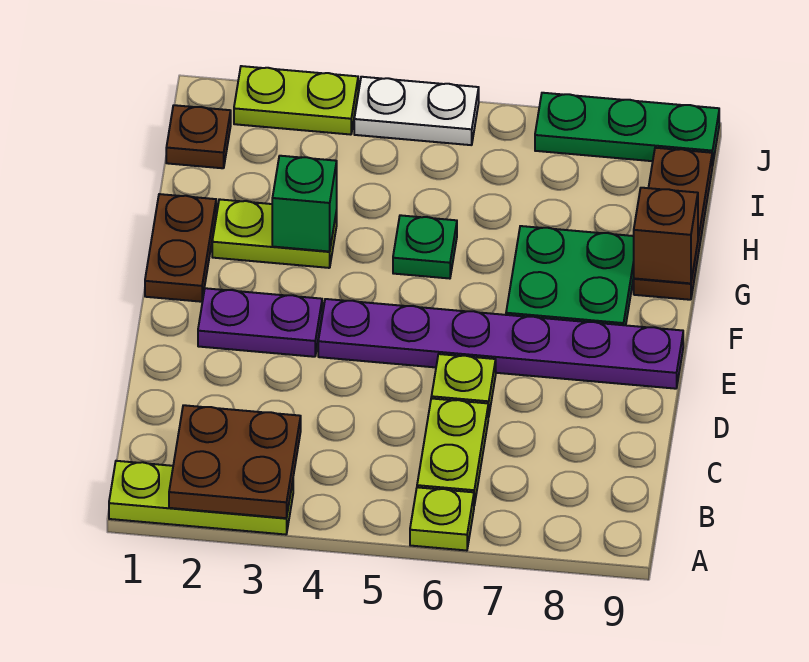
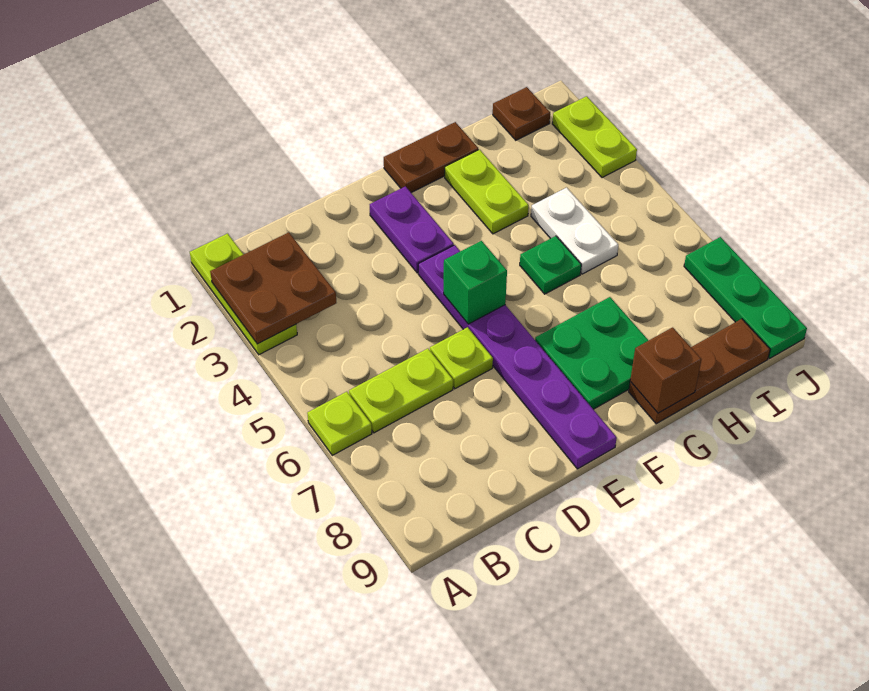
green 1x1 brick [272,156,337,252] -> green 1x1 brick moved to [444,241,507,324]
white 1x2 plate [354,77,479,145] -> white 1x2 plate moved to [531,188,618,274]

